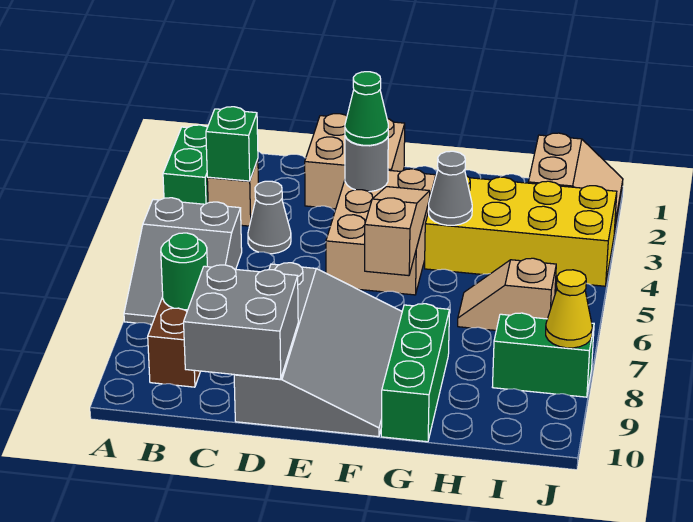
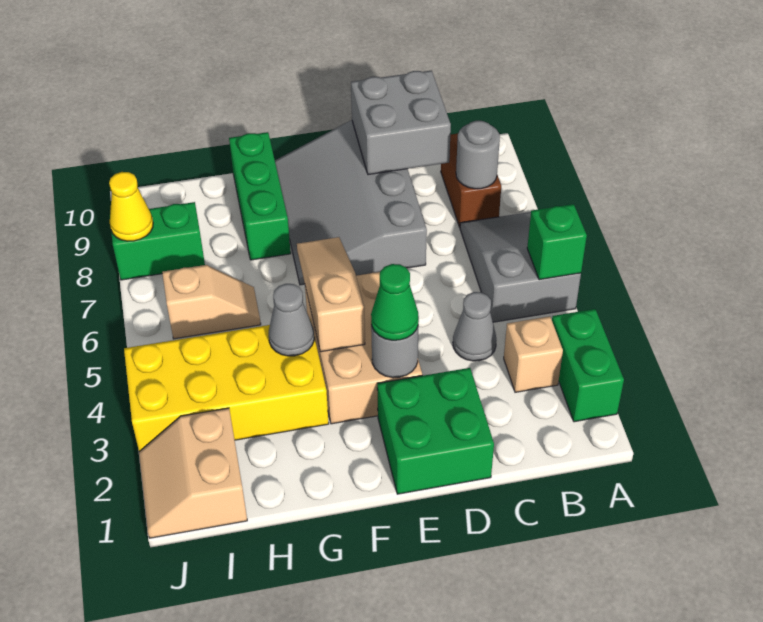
green 1x1 brick [206,107,258,181] -> green 1x1 brick moved to [527,204,587,280]
green 1x1 round brick [161,233,207,310] -> grey 1x1 round brick [456,121,500,189]
tan 2x2 brick [305,114,405,209] -> green 2x2 brick [377,368,494,494]
tan 1x3 slope [365,187,430,276] -> tan 1x3 slope turned to [297,237,365,352]

